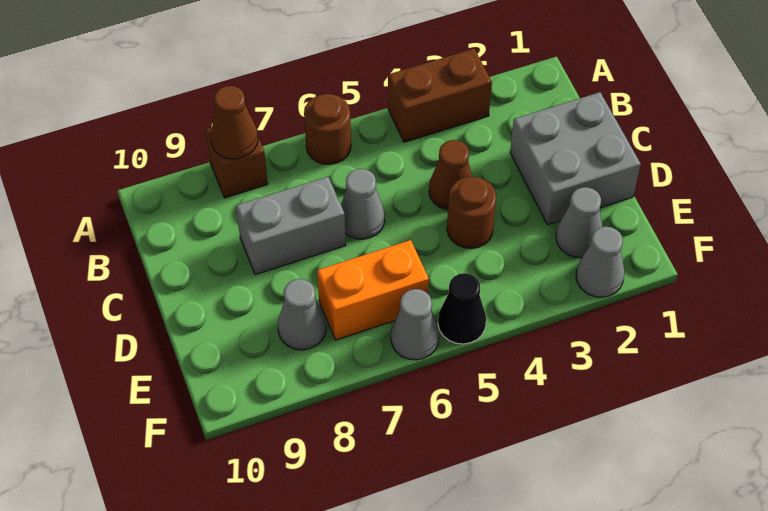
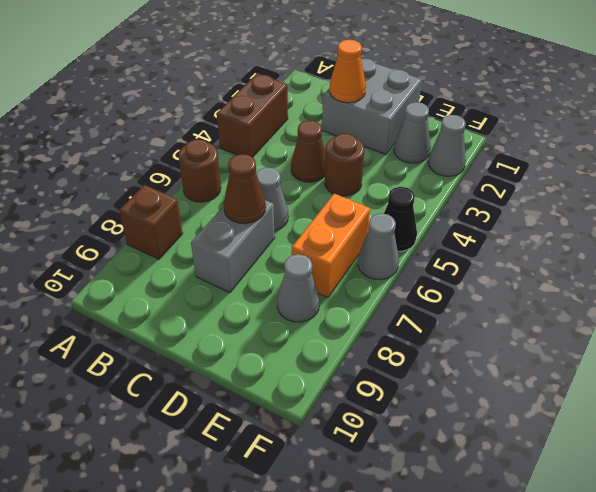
brown 1x1 cone [210,86,258,159] -> brown 1x1 cone moved to [224,154,266,224]
none -> orange 1x1 cone [329,40,366,103]

